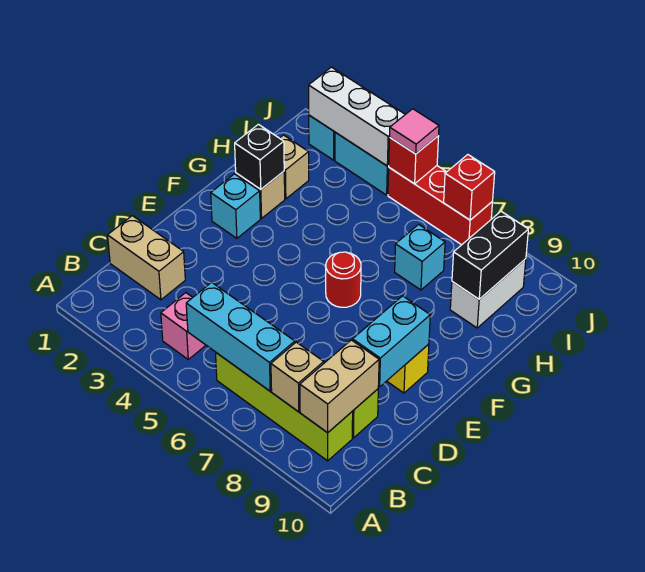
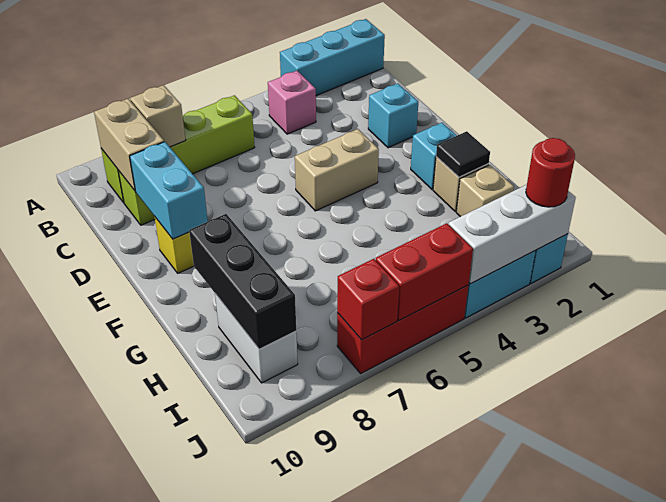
cyan 1x3 brick [186,282,295,391] -> cyan 1x3 brick moved to [280,19,385,96]
tan 1x2 brick [108,216,185,300] -> tan 1x2 brick moved to [295,129,379,211]
red 1x1 round brick [326,252,361,307] -> red 1x1 round brick moved to [526,138,575,207]
black 1x1 brick [235,124,284,189] -> black 1x1 tile [436,131,490,177]
cyan 1x1 brick [395,224,445,290] -> cyan 1x1 brick moved to [368,83,418,148]
black 1x2 brick [452,212,528,299] -> black 1x3 brick [189,214,296,349]
red 1x1 brick [388,136,439,184] -> red 1x2 brick [376,223,473,321]
pink 1x1 tile [390,109,439,154] -> none

